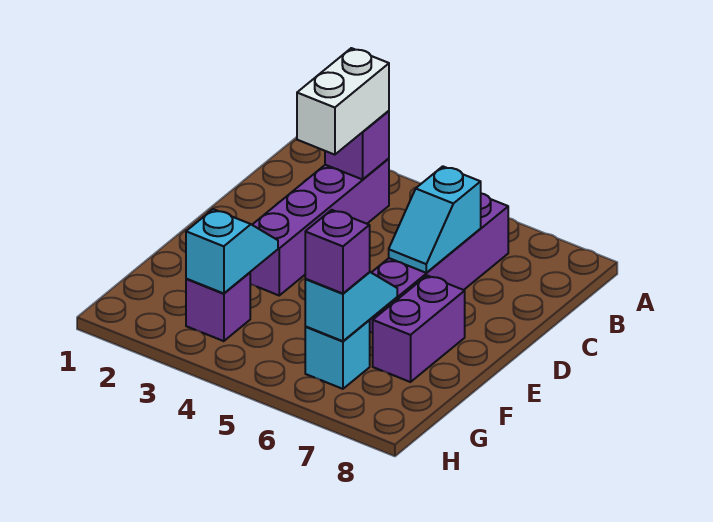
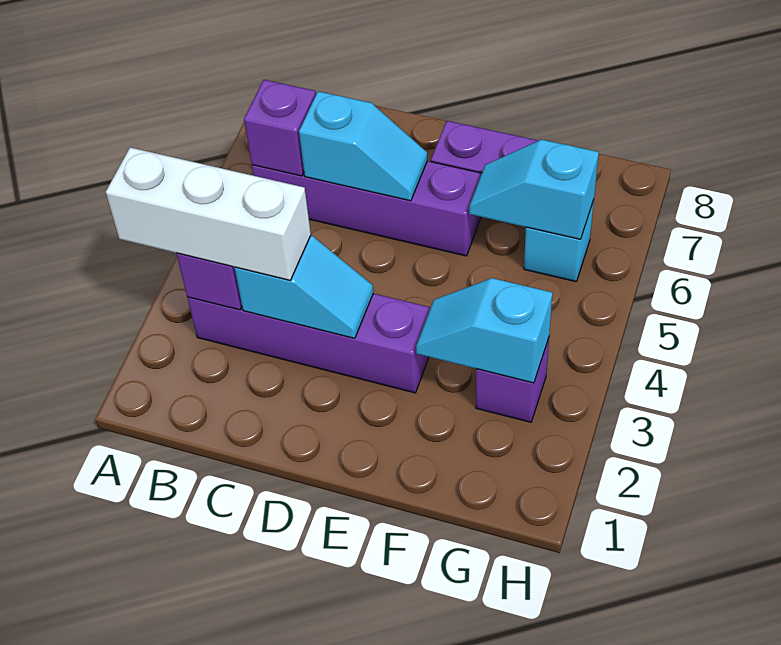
white 1x2 brick [297,48,389,155] -> white 1x3 brick [106,147,311,280]
none -> cyan 1x2 slope [235,235,373,338]
purple 1x1 brick [305,210,370,294] -> purple 1x1 brick moved to [244,80,316,176]

